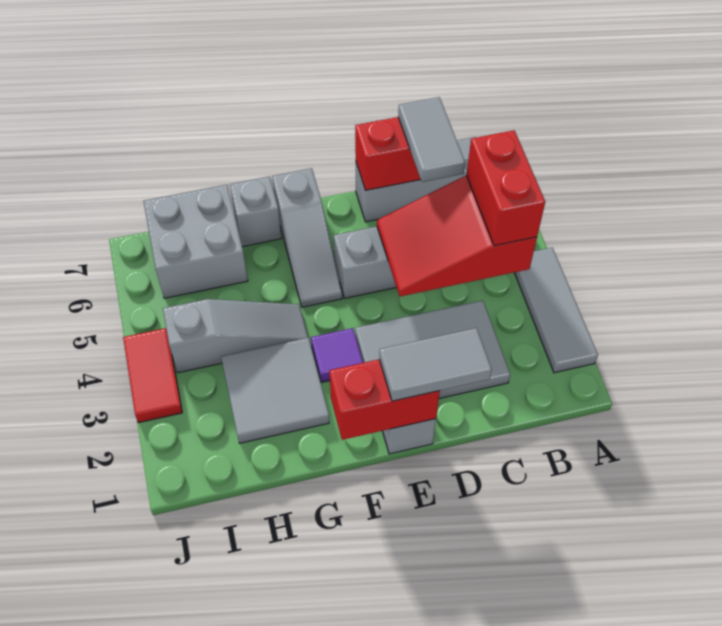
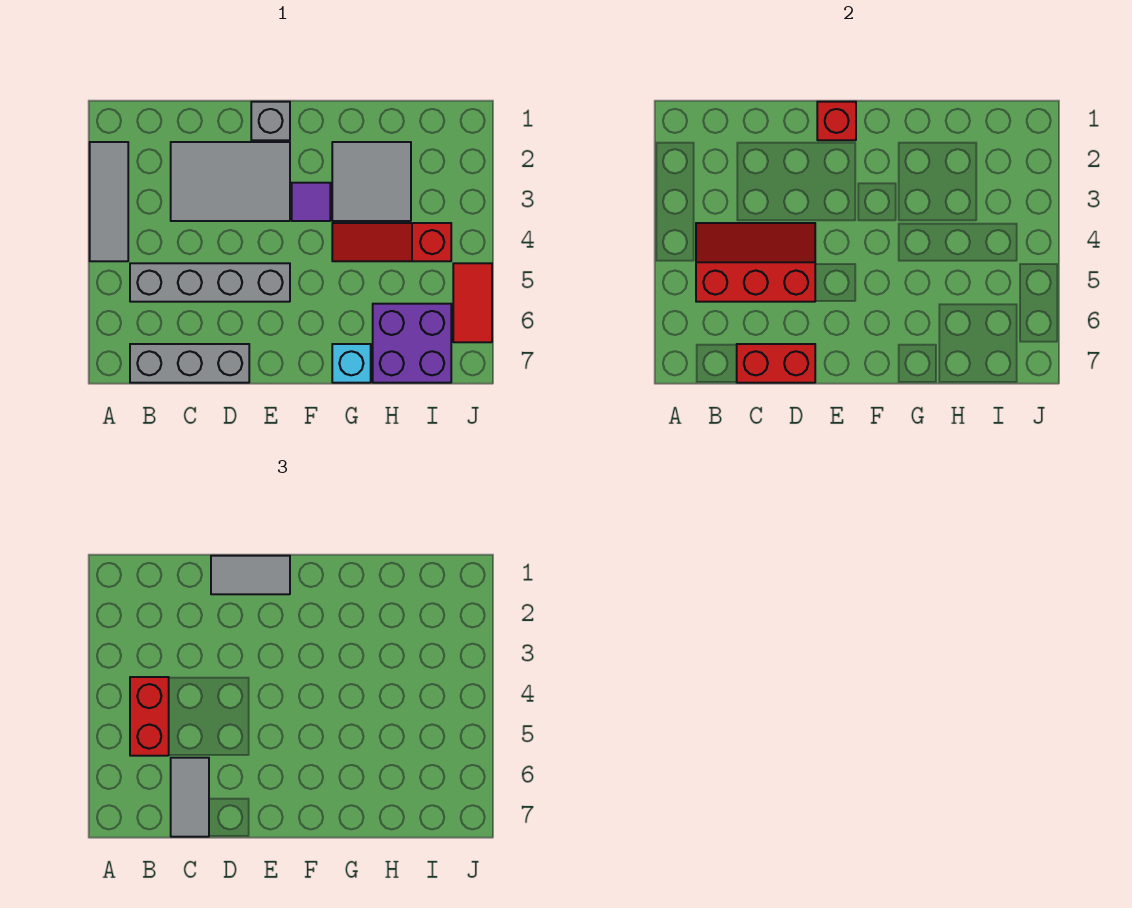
red 2x3 slope [377,175,537,296] -> red 2x3 slope turned to [696,223,815,302]
red 1x2 brick [329,360,440,440] -> red 1x1 brick [817,102,856,140]
grey 1x3 slope [272,168,342,307] -> none
grey 1x3 slope [163,299,308,373] -> red 1x3 slope [332,223,451,261]
grey 1x1 brick [230,176,281,247] -> cyan 1x1 brick [332,344,371,383]
grey 2x2 brick [144,185,248,298] -> purple 2x2 brick [373,304,451,383]
red 1x2 tile [123,328,182,423] -> red 1x2 tile moved to [453,263,492,342]

